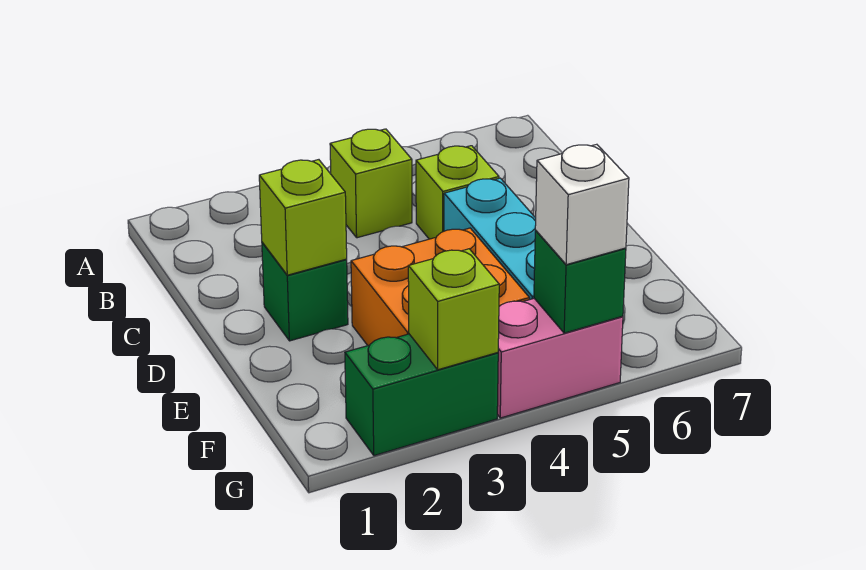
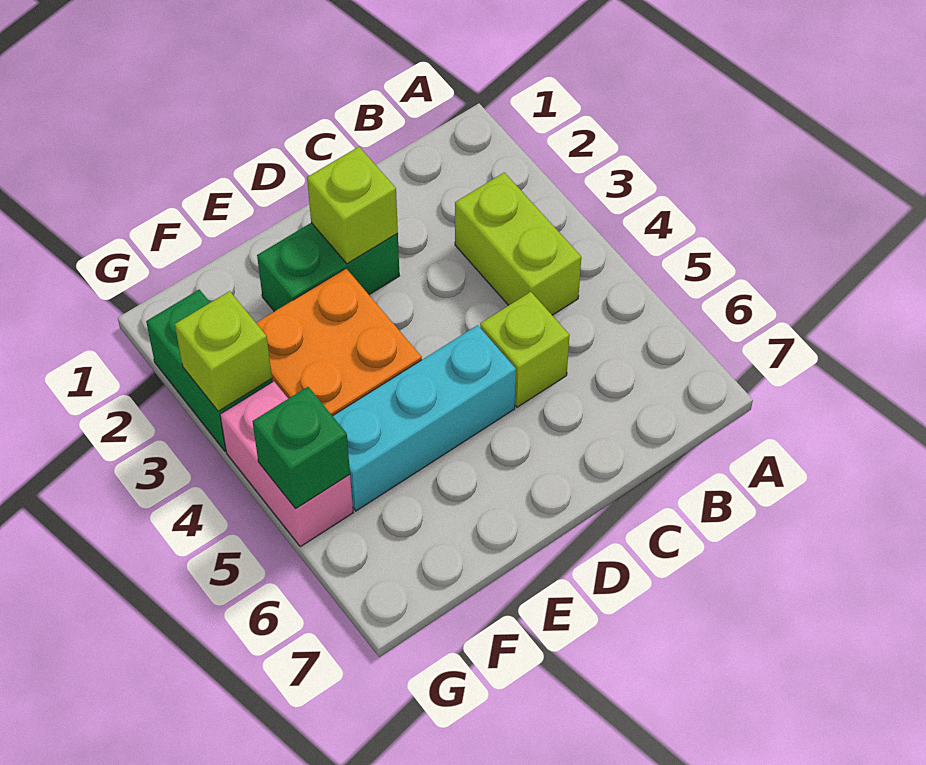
lime 1x1 brick [330,129,412,238] -> lime 1x2 brick [455,172,581,315]
green 1x1 brick [262,242,348,341] -> green 1x2 brick [257,223,400,312]
white 1x1 brick [535,144,629,265] -> none

